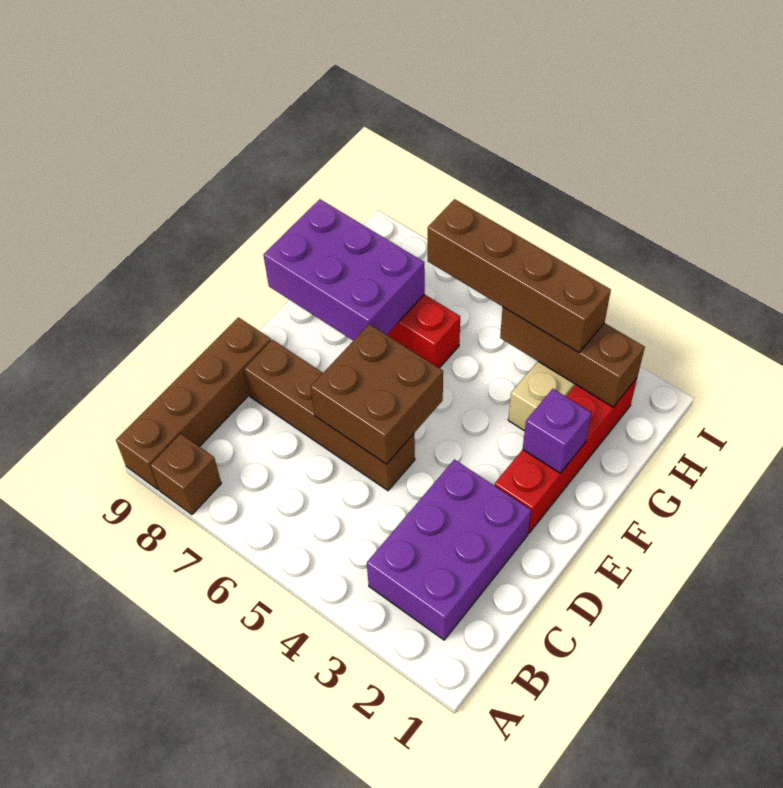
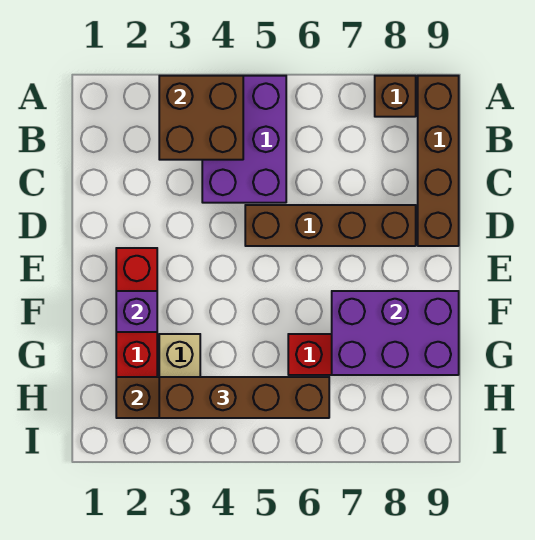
purple 2x3 brick [367,459,531,640] -> purple 2x3 brick moved to [202,76,286,203]
brown 2x2 brick [311,324,443,464] -> brown 2x2 brick moved to [159,76,243,160]

